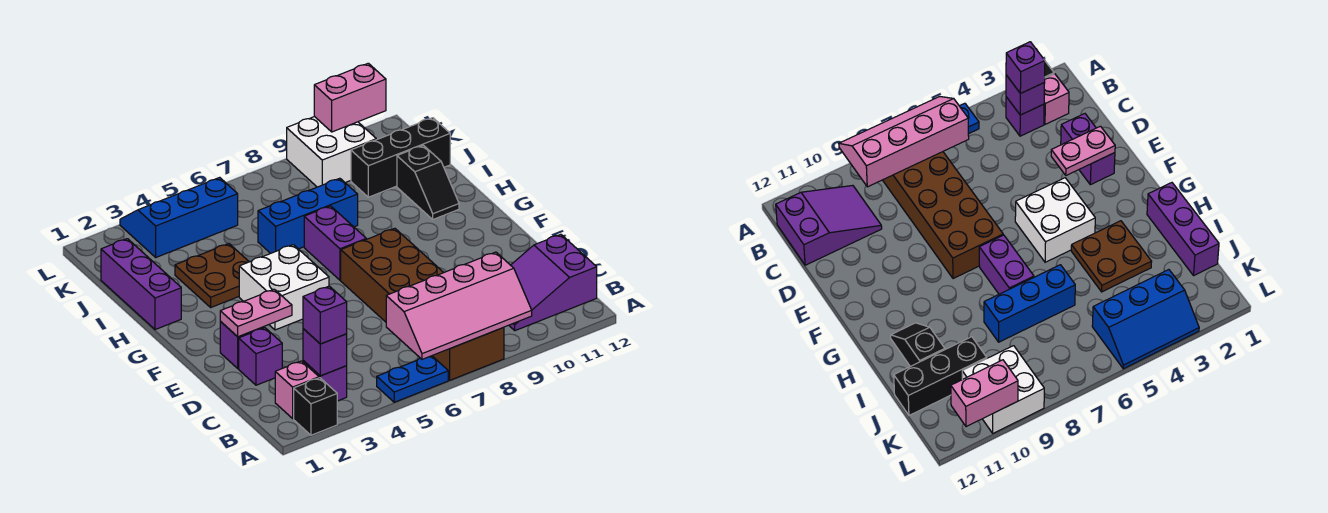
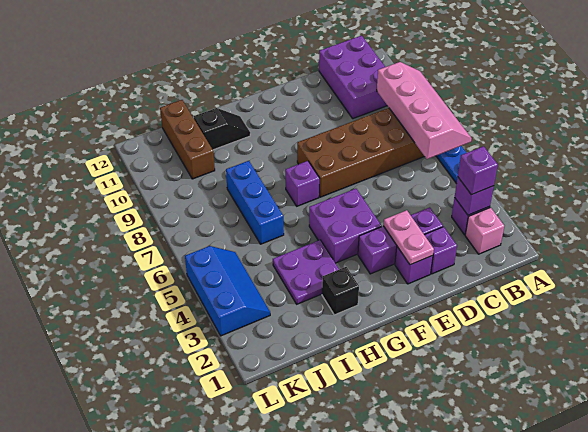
black 1x1 brick [294,378,337,435] -> black 1x1 brick moved to [322,267,359,315]
purple 2x3 slope [509,234,597,331] -> purple 2x3 brick [319,36,387,119]
white 2x2 brick [239,245,329,330] -> purple 2x2 brick [309,189,382,263]
purple 1x2 brick [304,206,366,280] -> purple 1x1 brick [285,161,319,206]
purple 1x3 brick [101,239,181,330] -> purple 1x3 brick moved to [358,207,443,274]
brown 2x2 plate [175,244,249,307] -> purple 2x2 plate [273,240,339,304]
black 1x3 brick [351,118,450,197] -> brown 1x3 brick [160,100,215,179]
blue 2x3 slope [120,177,238,257] -> blue 2x3 slope turned to [185,246,270,336]
white 2x2 brick [287,117,376,187] -> none
pink 1x2 brick [314,63,386,132] -> none

